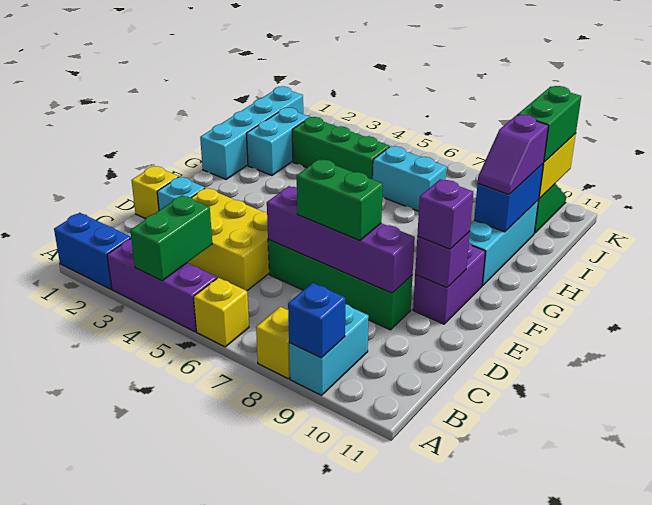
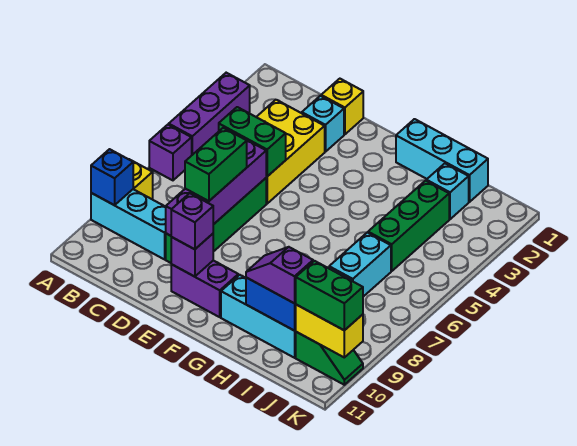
blue 1x2 brick [54,213,131,289] -> none
green 1x2 brick [130,195,212,281] -> green 1x2 brick moved to [219,107,286,176]
yellow 1x1 brick [194,278,249,347] -> purple 1x1 brick [149,125,192,180]
cyan 1x2 brick [289,304,369,395] -> cyan 1x3 brick [91,189,166,259]
cyan 1x4 brick [200,86,303,179] -> cyan 1x3 brick [396,119,488,202]
cyan 1x2 brick [246,108,309,175] -> cyan 1x1 brick [426,164,469,219]

